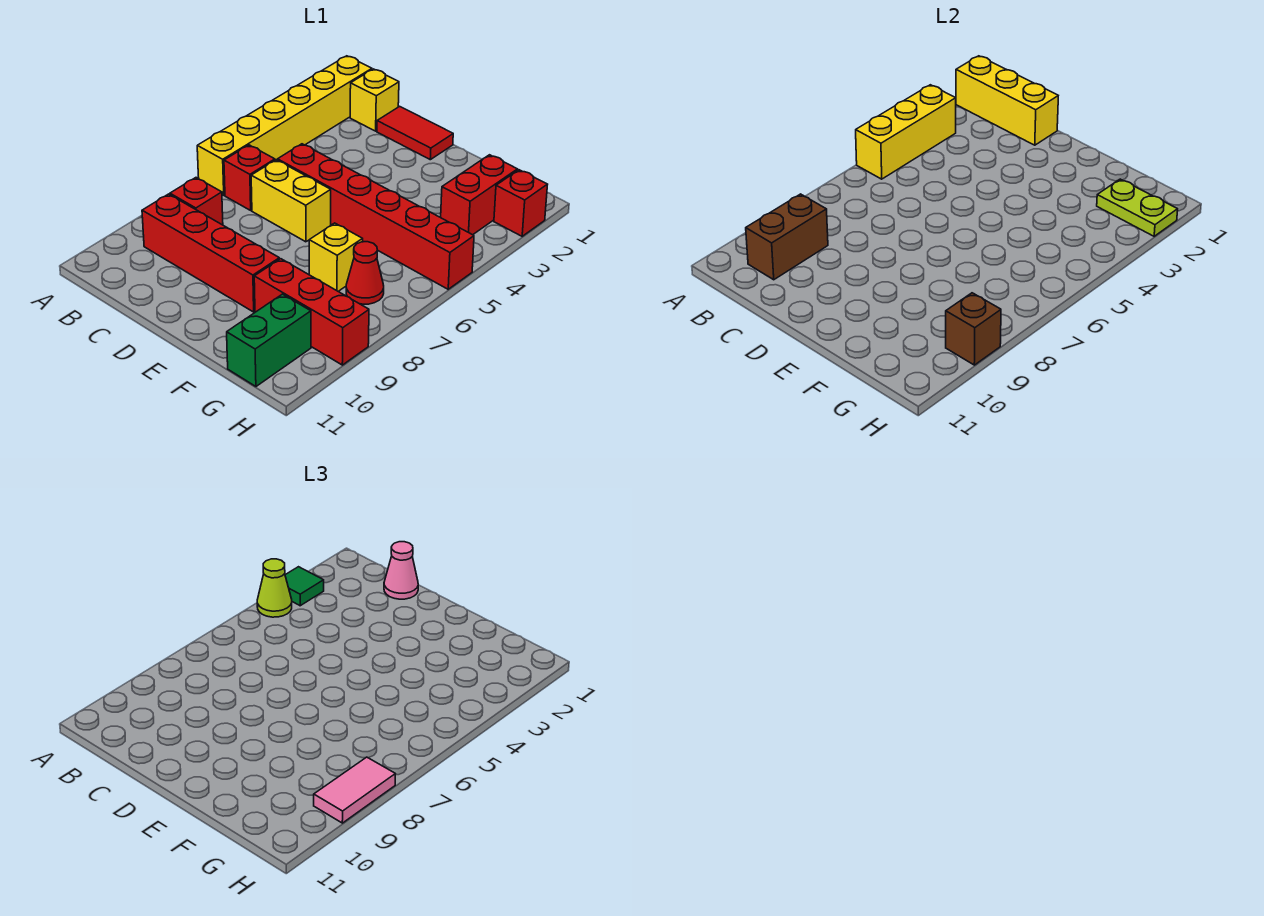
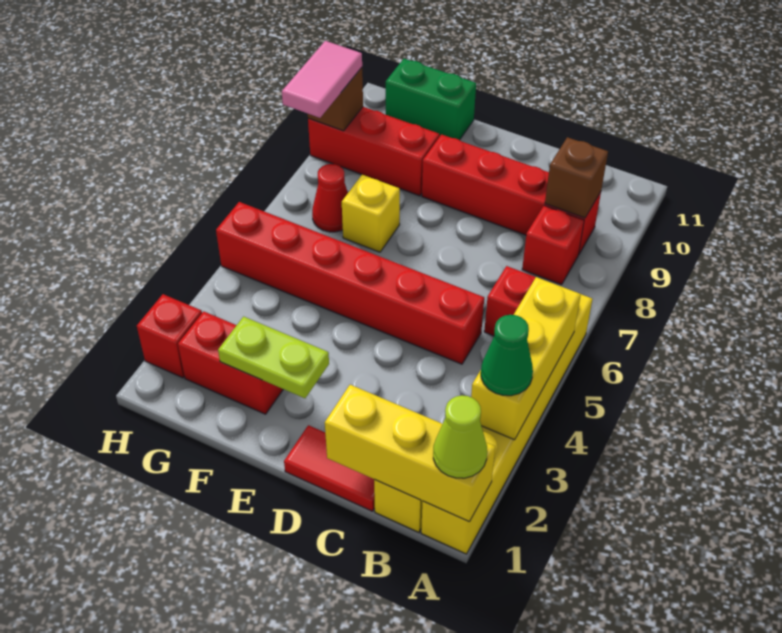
green 1x1 tile [285,567,324,606] -> green 1x1 cone [481,315,533,396]
lime 1x1 cone [257,559,292,617] -> lime 1x1 cone moved to [433,395,487,478]
brown 1x2 brick [746,194,828,280] -> brown 1x1 brick [545,137,608,218]
pink 1x1 cone [384,542,418,599] -> none
yellow 1x2 brick [251,160,331,242] -> none
red 1x2 brick [441,155,518,235] -> red 1x2 brick turned to [178,311,283,414]
lime 1x2 plate [1097,179,1178,236] -> lime 1x2 plate moved to [218,317,329,398]
green 1x2 brick [227,294,311,386] -> green 1x2 brick turned to [386,59,476,140]

